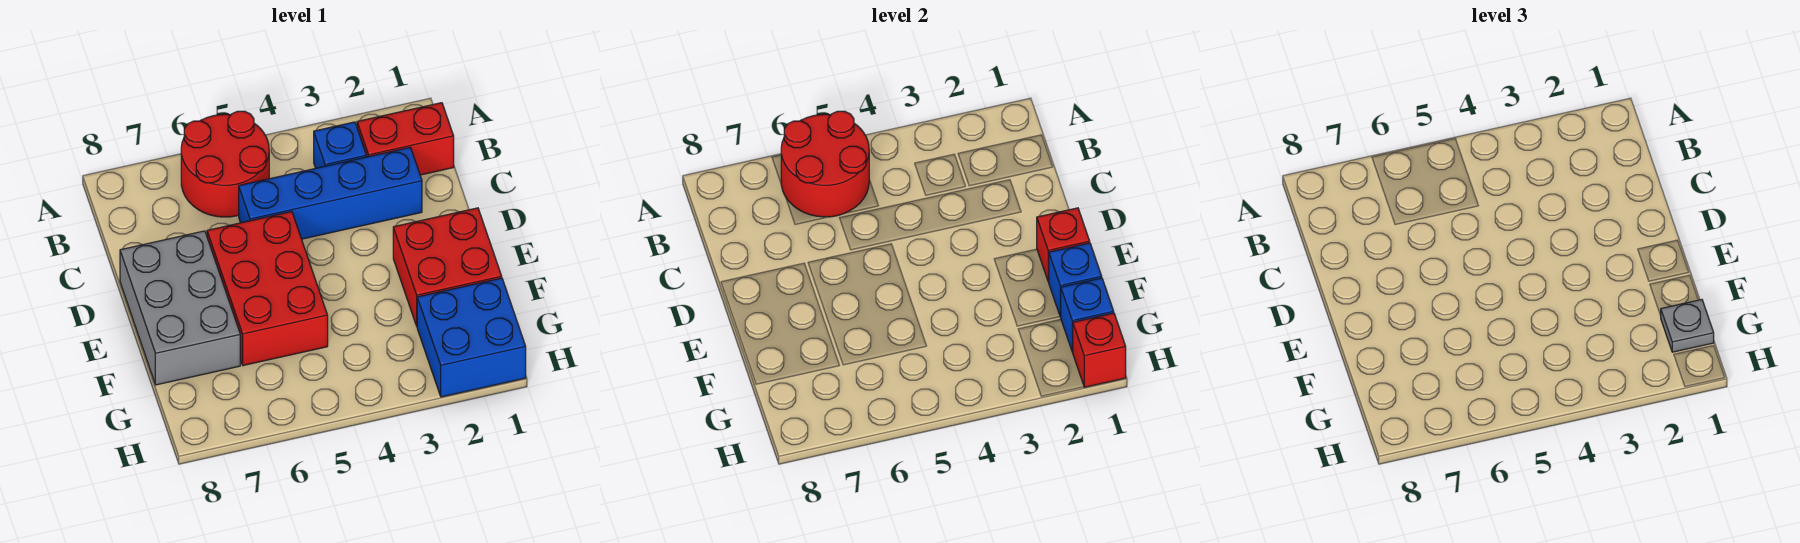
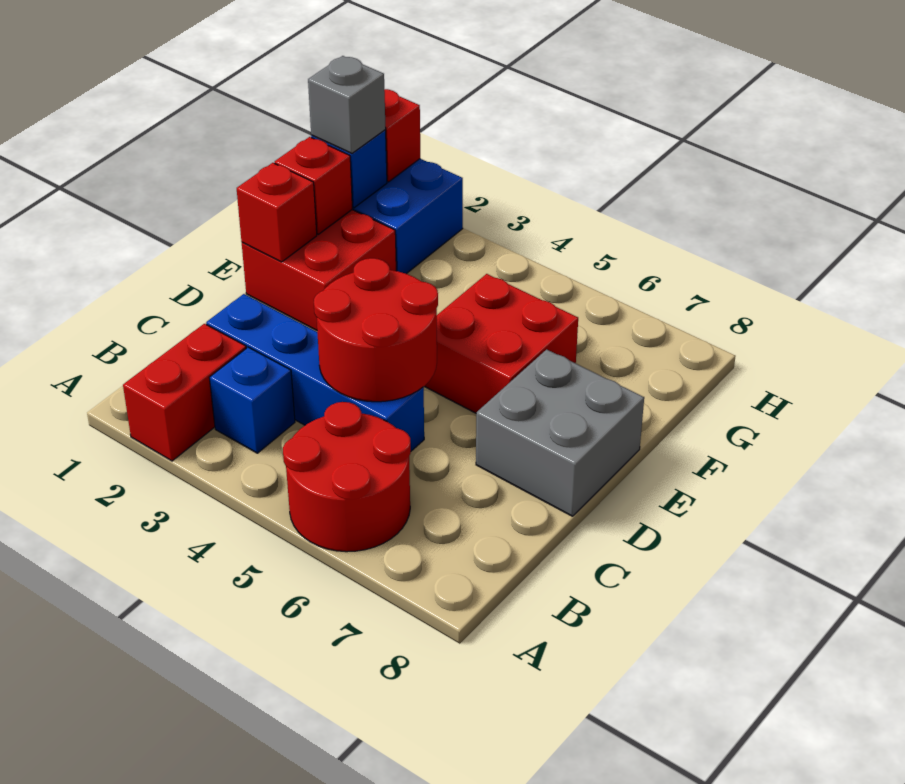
red 2x2 round brick [781,111,869,217] -> red 2x2 round brick moved to [314,258,438,402]
red 1x2 brick [357,103,454,175] -> red 1x2 brick turned to [123,324,246,461]
red 2x3 brick [207,212,328,366] -> red 2x2 brick [424,274,578,413]
grey 2x3 brick [120,231,240,385] -> grey 2x2 brick [476,349,644,516]
blue 1x1 brick [1048,243,1102,317] -> red 1x1 brick [275,137,353,234]
grey 1x1 plate [1660,300,1714,352] -> grey 1x1 brick [308,56,386,154]

